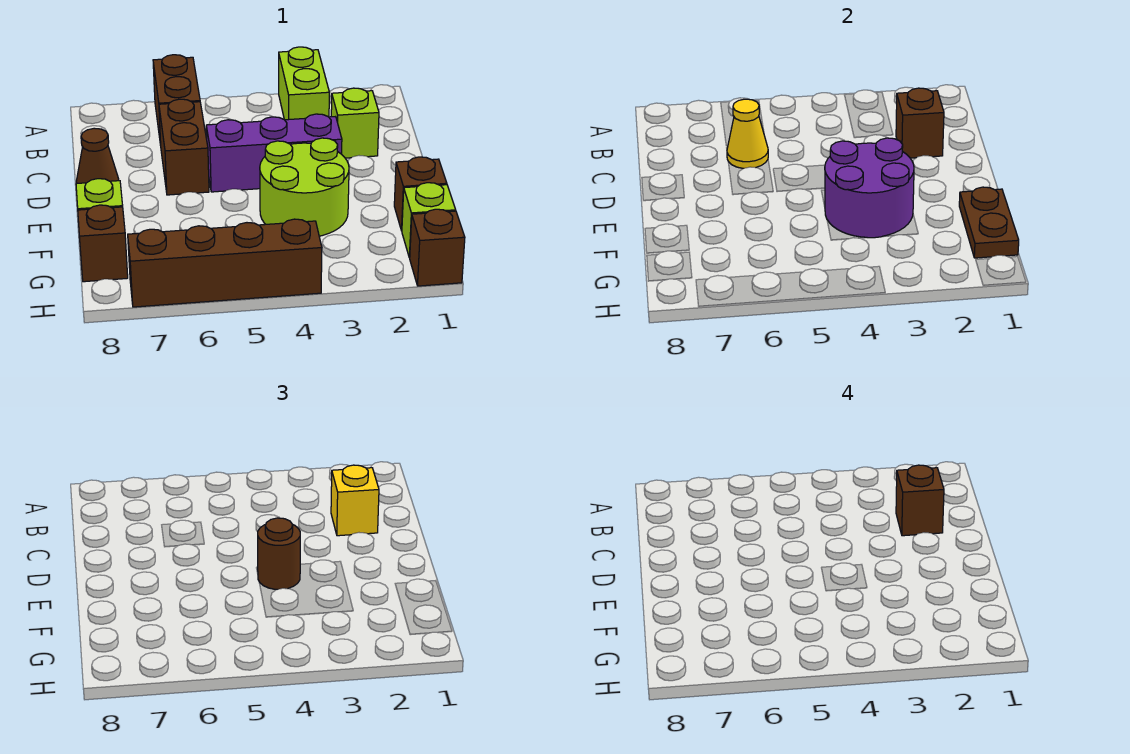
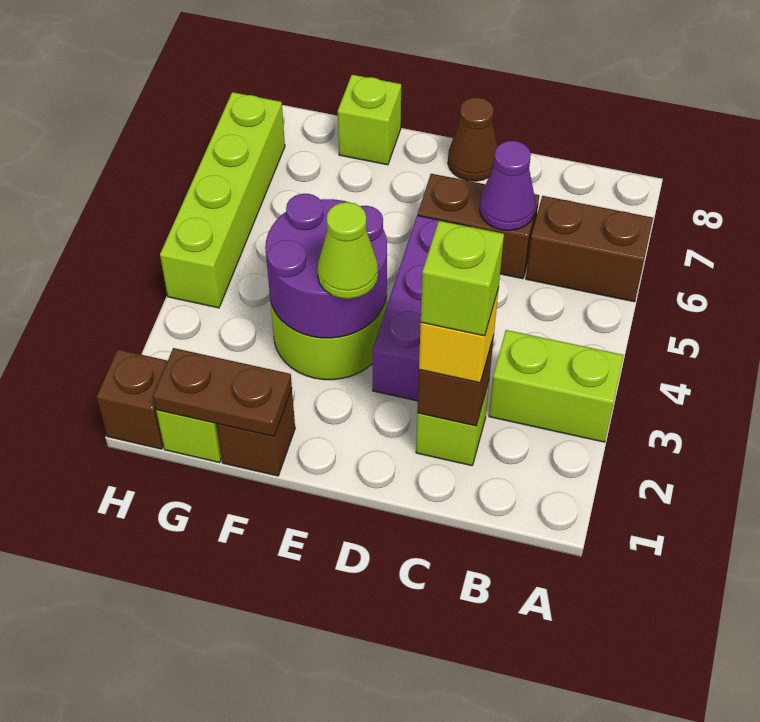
brown 1x1 brick [896,465,944,536] -> lime 1x1 brick [421,221,504,336]
yellow 1x1 cone [727,99,768,168] -> purple 1x1 cone [480,141,535,231]
none -> lime 1x1 cone [317,202,378,299]
brown 1x1 round brick [258,518,300,589] -> none
brown 1x1 brick [78,205,128,282] -> none
brown 1x4 brick [128,219,322,307] -> lime 1x4 brick [160,92,285,308]

